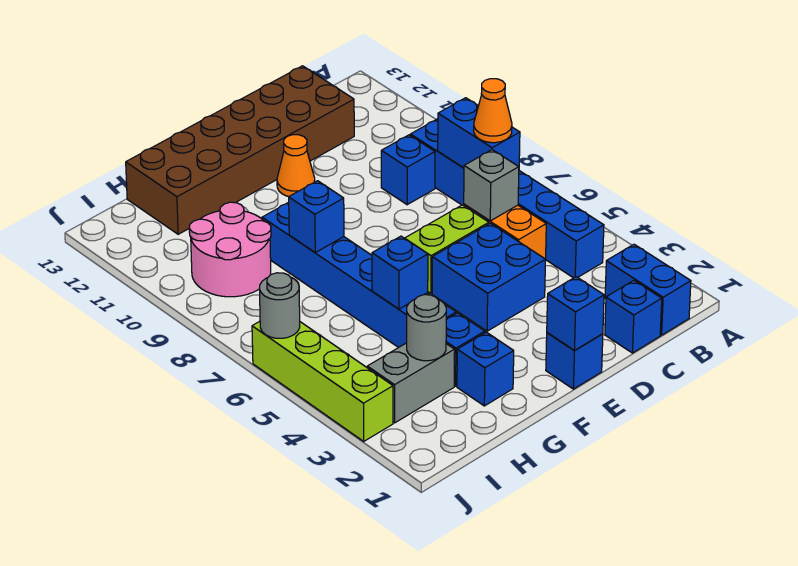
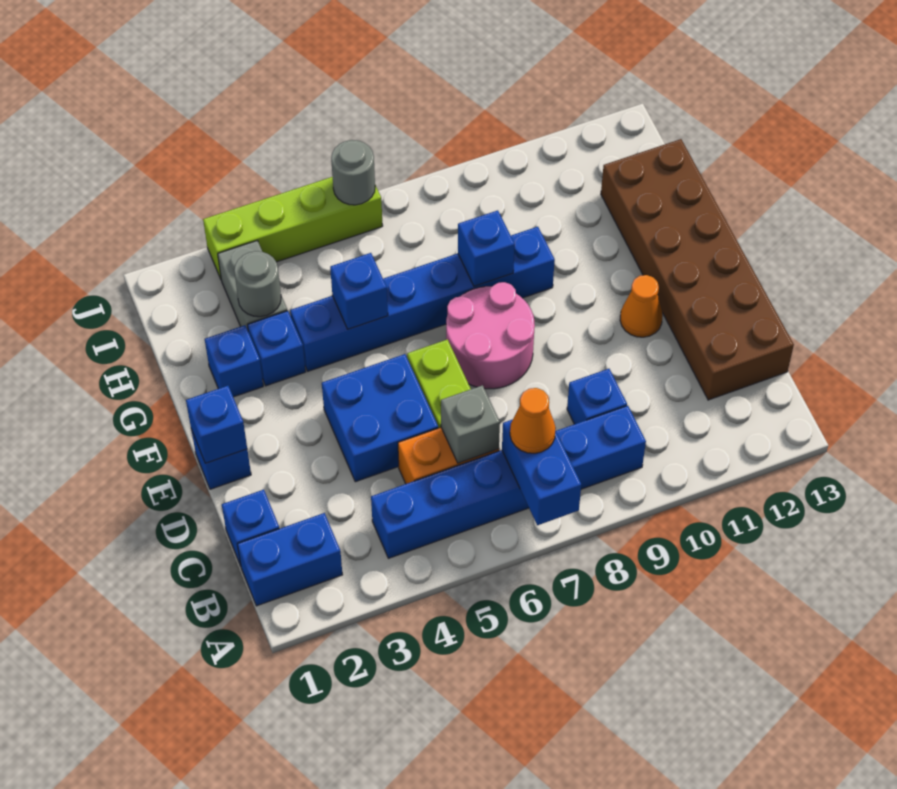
blue 1x2 brick [438,98,520,168] -> blue 1x2 brick turned to [502,419,581,525]
pink 2x2 round brick [189,202,271,297] -> pink 2x2 round brick moved to [446,282,535,389]

